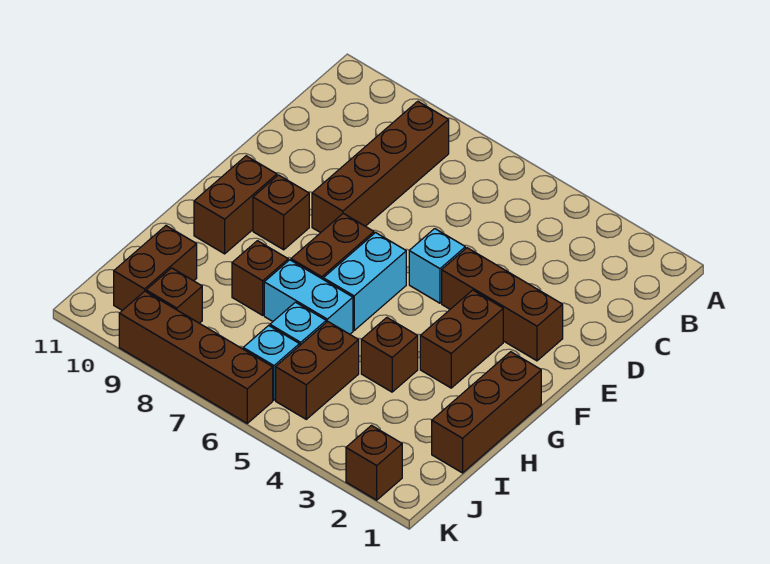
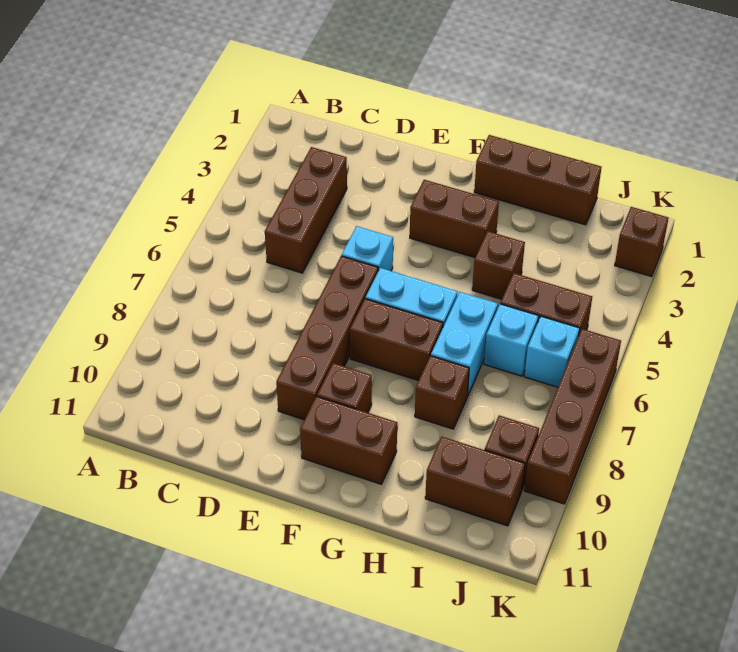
brown 1x4 brick [312,101,449,233] -> brown 1x4 brick turned to [276,256,378,420]
brown 1x3 brick [442,248,563,361] -> brown 1x3 brick moved to [265,147,347,273]

